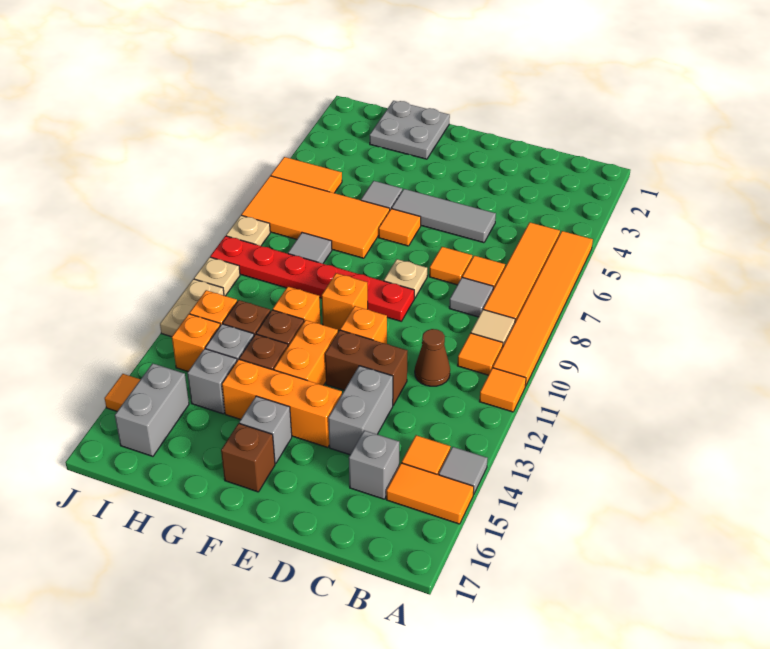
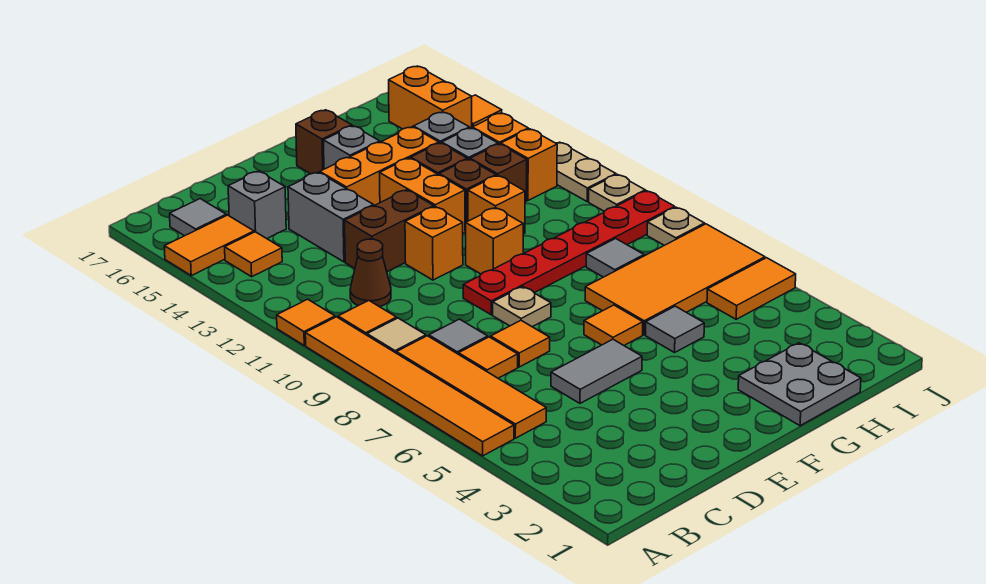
grey 1x1 tile [439,447,488,495] -> grey 1x1 tile moved to [170,199,226,236]
grey 1x3 tile [392,189,496,243] -> grey 1x2 tile [551,339,642,403]
grey 1x2 brick [115,363,189,456] -> orange 1x2 brick [389,66,472,129]

